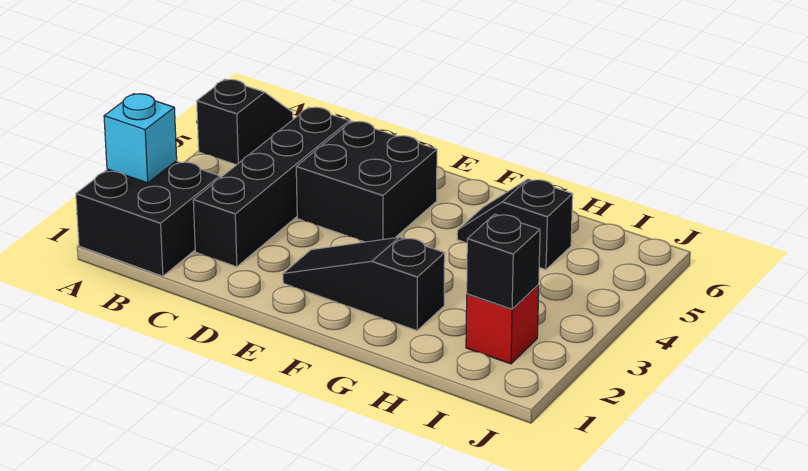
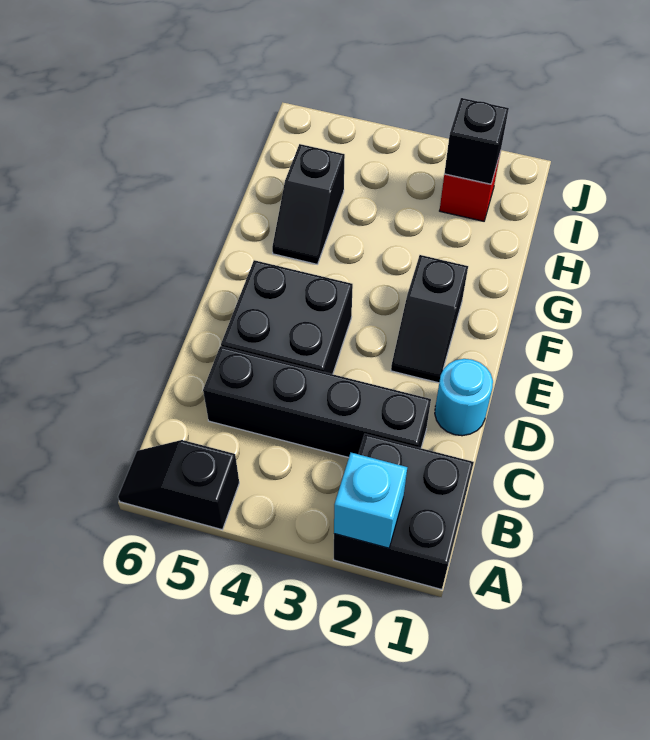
none -> cyan 1x1 round brick [435,359,493,436]
black 1x3 slope [283,237,445,331] -> black 1x2 slope [391,255,468,383]

